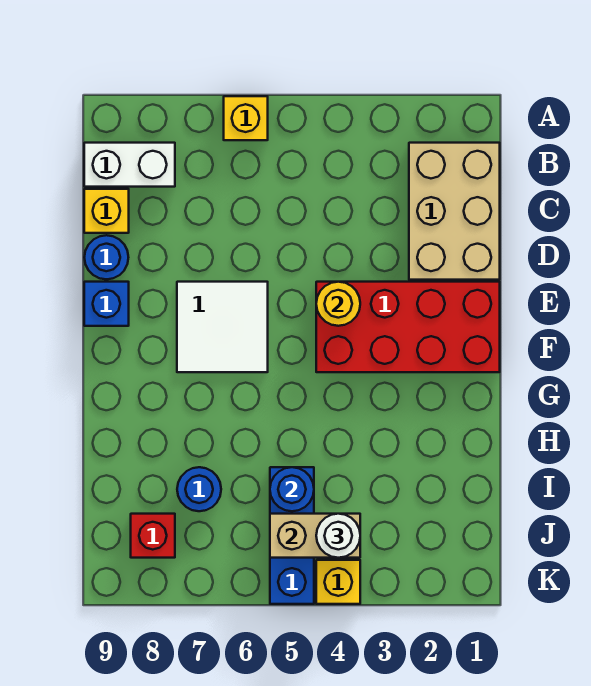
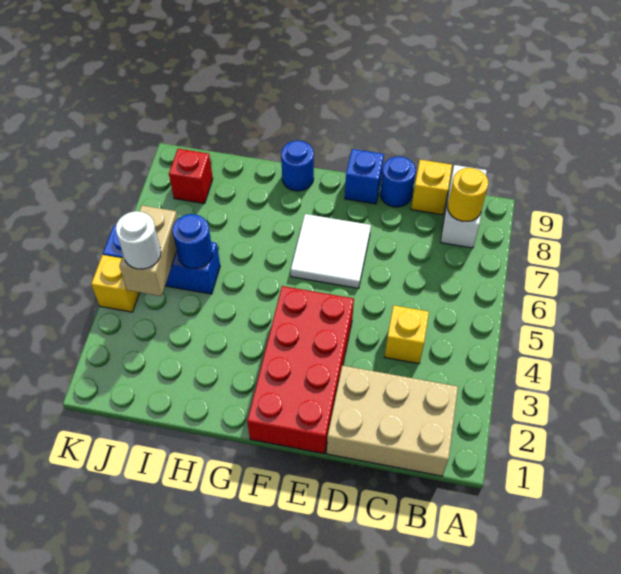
yellow 1x1 brick [224,96,268,140] -> yellow 1x1 brick moved to [385,305,429,364]
yellow 1x1 round brick [316,282,360,326] -> yellow 1x1 round brick moved to [448,168,488,221]
blue 1x1 round brick [177,467,221,511] -> blue 1x1 round brick moved to [281,141,314,191]

